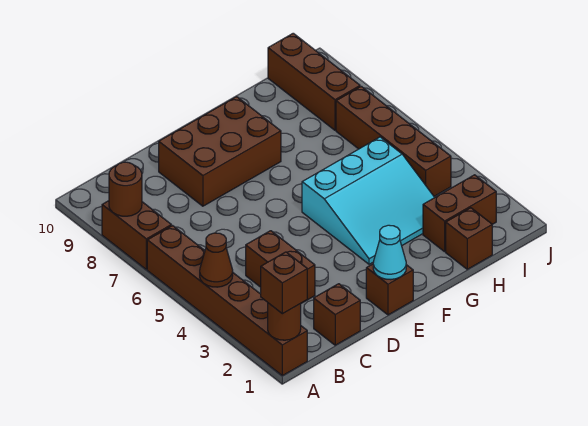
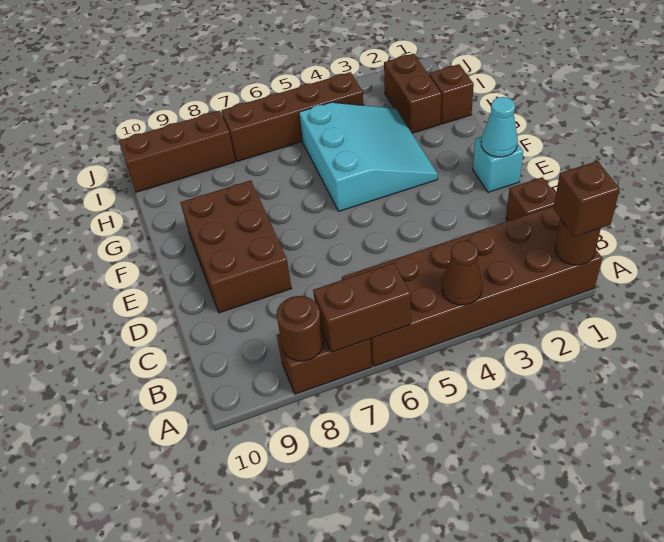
brown 1x6 brick [147,226,307,376] -> brown 2x6 brick [342,206,602,366]
brown 1x2 brick [246,231,315,303] -> brown 1x2 brick moved to [313,263,411,352]
brown 1x1 brick [366,264,413,315] -> cyan 1x1 brick [473,137,523,192]

